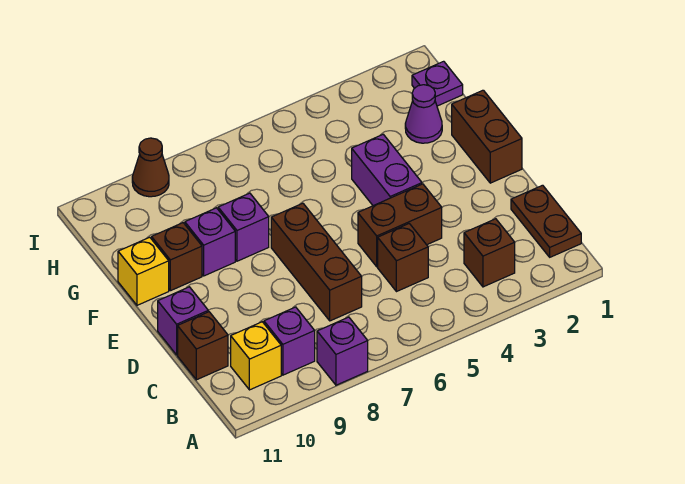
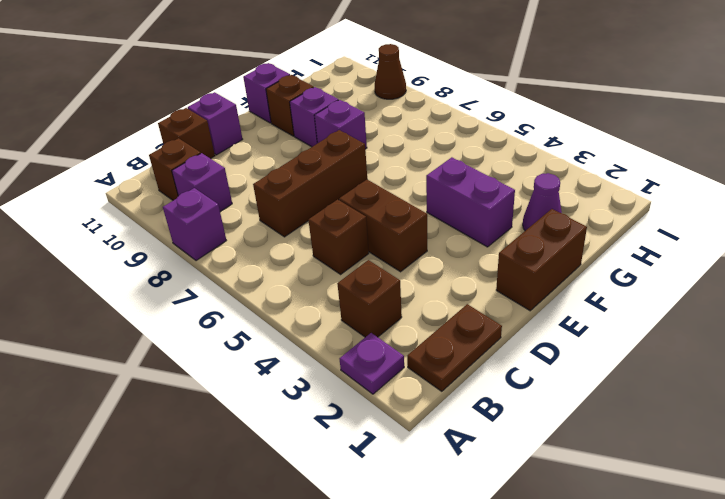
yellow 1x1 brick [231,322,281,390] -> brown 1x1 brick [149,138,201,200]
purple 1x2 brick [352,134,422,206] -> purple 1x2 brick turned to [426,157,515,247]
yellow 1x1 brick [118,237,169,305] -> purple 1x1 brick [243,63,290,123]
purple 1x1 plate [412,61,463,106] -> purple 1x1 plate moved to [340,333,404,394]

